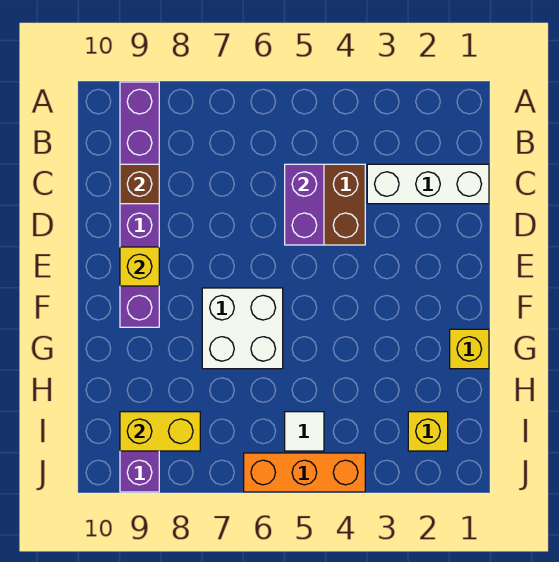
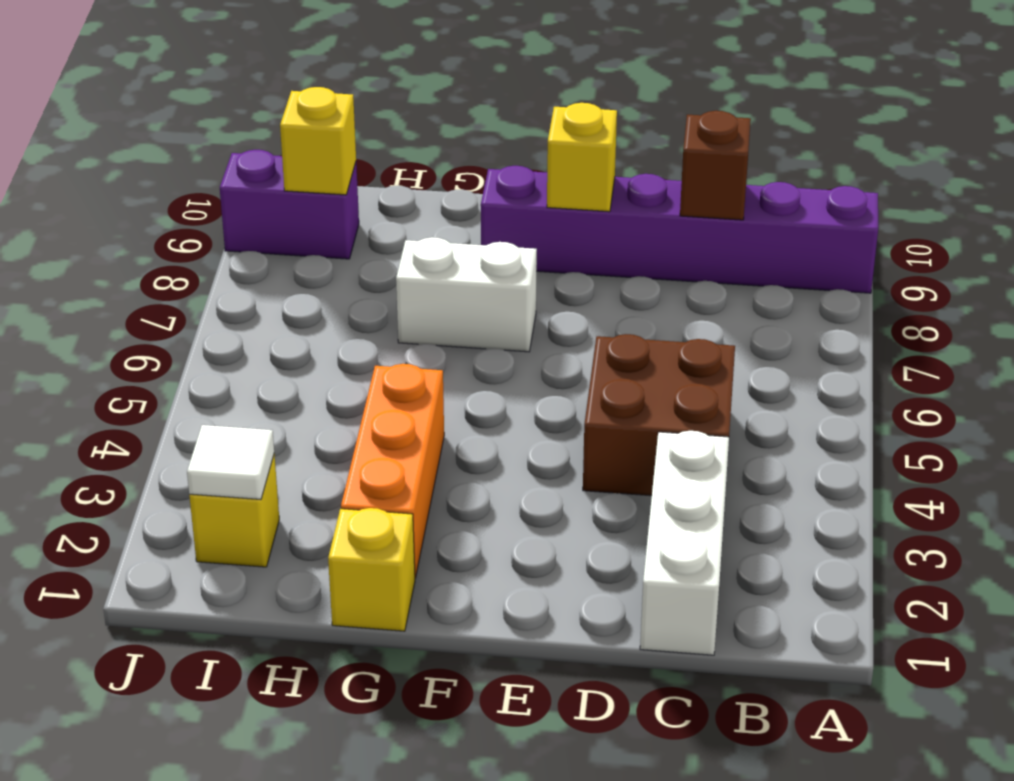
purple 1x2 brick [285,164,324,245] -> none
white 2x2 brick [202,288,283,369] -> white 1x2 brick [396,237,537,352]
white 1x1 tile [285,412,324,451] -> white 1x1 tile moved to [187,425,274,499]
yellow 1x2 brick [120,412,200,451] -> yellow 1x1 brick [280,87,356,195]
orange 1x3 brick [244,453,365,492] -> orange 1x3 brick moved to [341,364,444,578]

